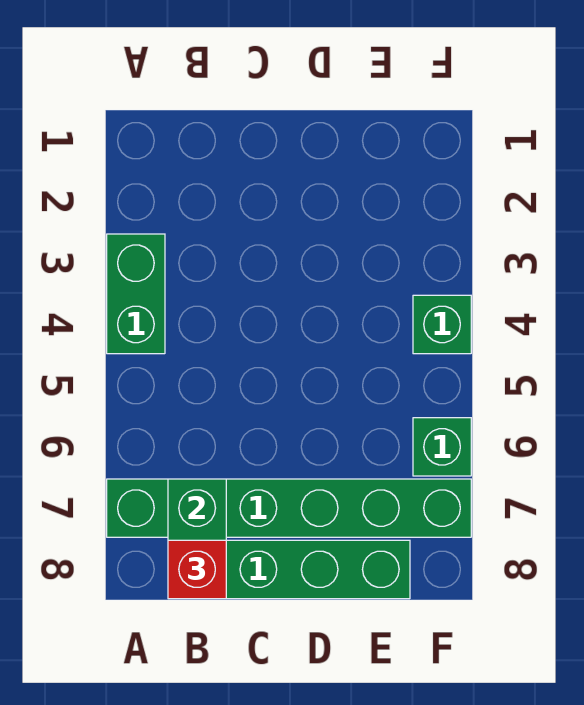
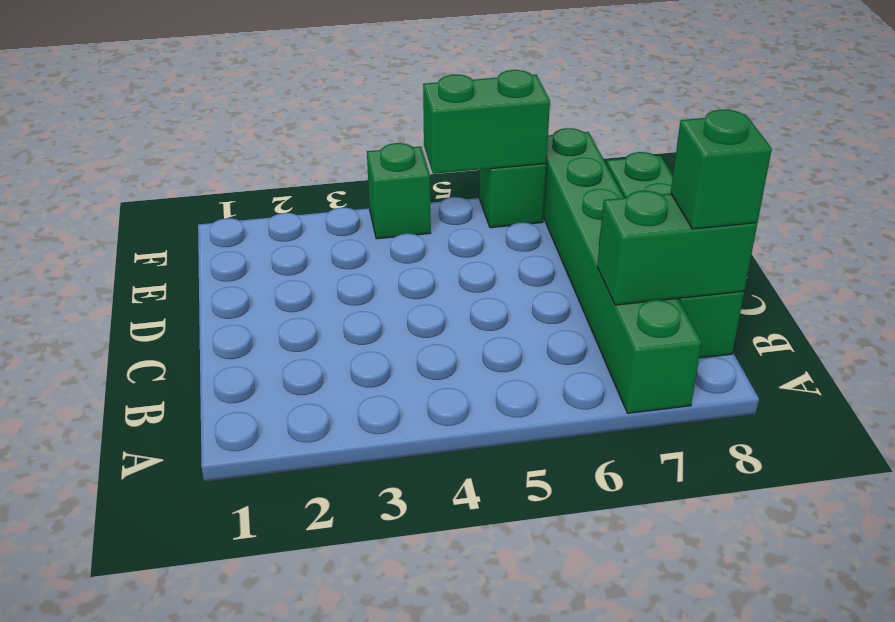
green 1x2 brick [107,234,165,354] -> green 1x2 brick moved to [423,70,550,174]
red 1x1 brick [168,540,226,599] -> green 1x1 brick [671,110,772,229]

